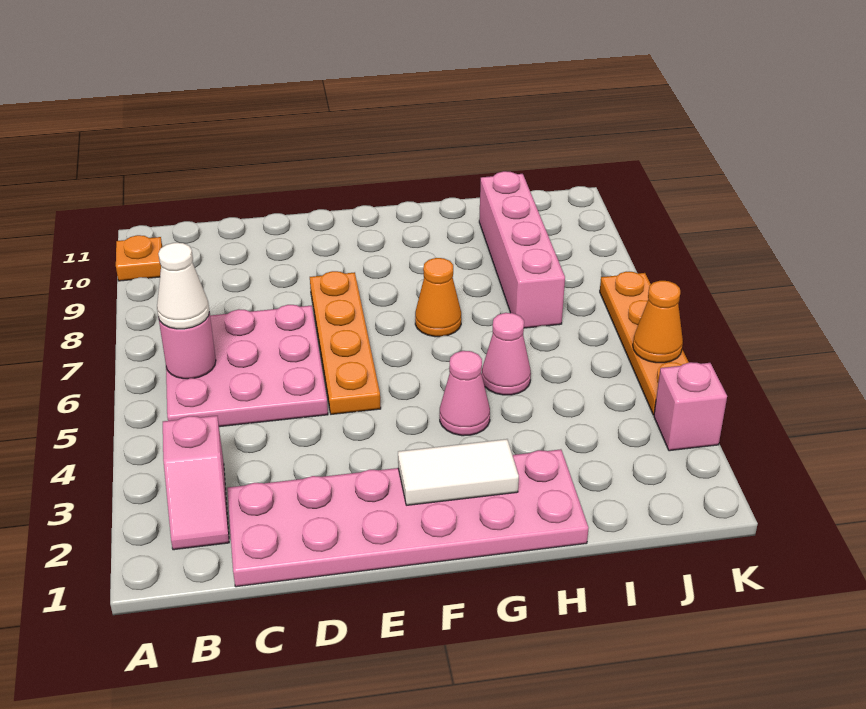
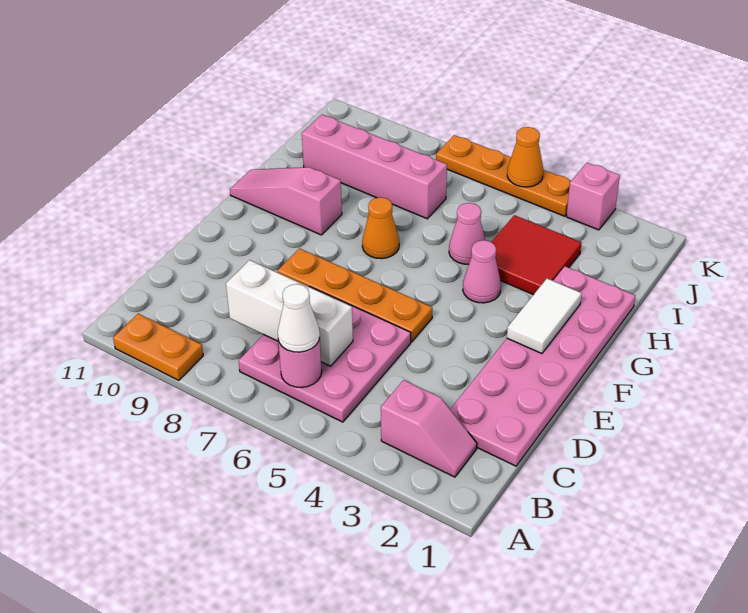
orange 1x1 plate [116,235,162,281] -> orange 1x2 plate [113,314,203,380]
none -> white 1x3 brick [226,260,353,366]
none -> pink 1x3 slope [230,167,342,235]
none -> red 2x2 tile [491,215,581,295]

